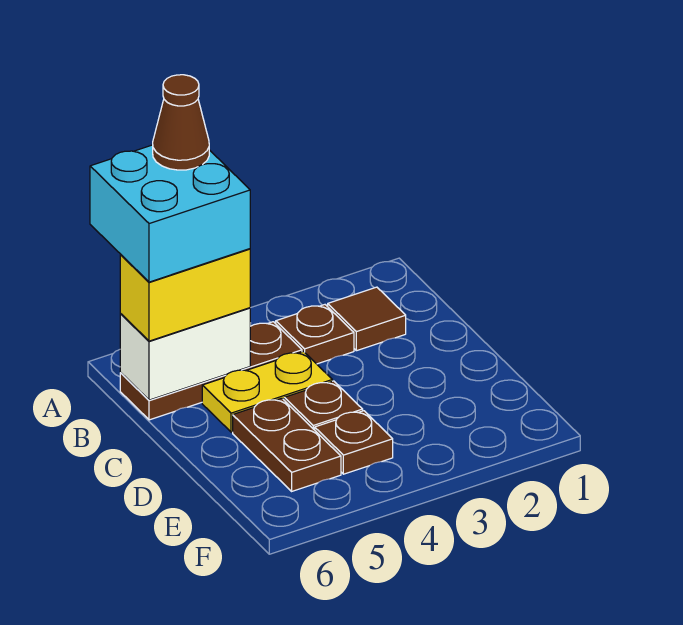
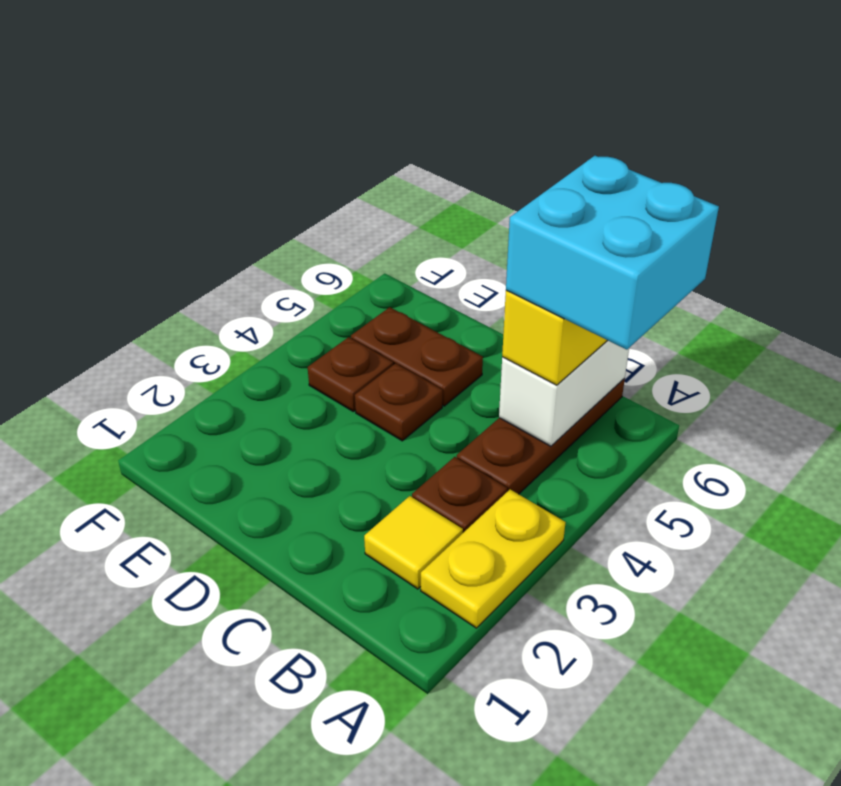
brown 1x1 cone [153,75,209,170] -> none
brown 1x1 tile [328,287,406,351] -> yellow 1x1 tile [364,496,463,589]
yellow 1x2 plate [202,351,332,432] -> yellow 1x2 plate moved to [421,489,566,628]

